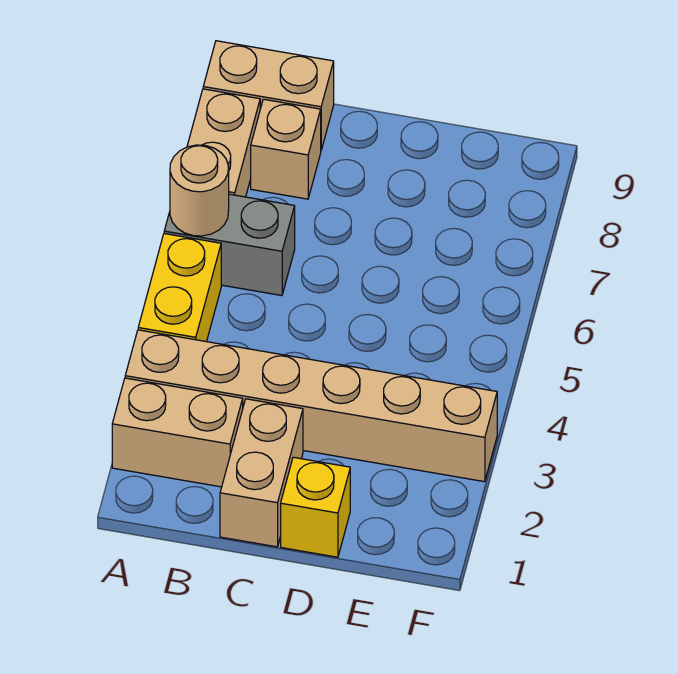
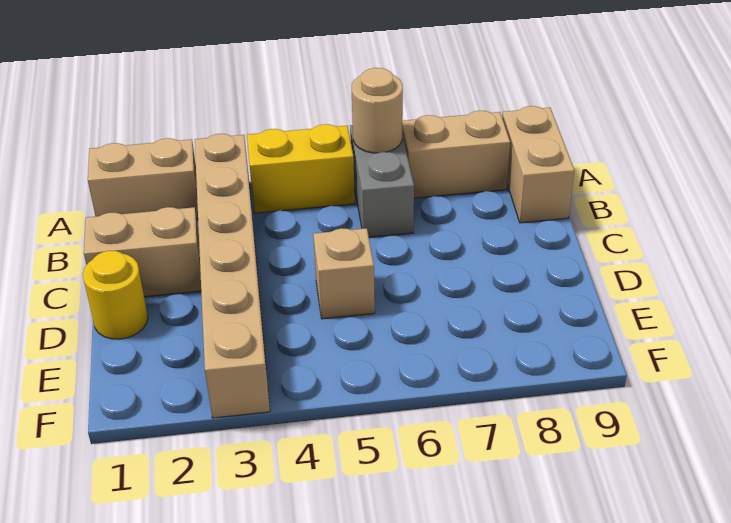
tan 1x2 brick [112,378,243,487] -> tan 1x2 brick turned to [88,138,198,219]
tan 1x1 brick [251,99,321,199] -> tan 1x1 brick moved to [313,228,375,319]
yellow 1x1 brick [281,457,350,557] -> yellow 1x1 round brick [83,251,148,339]

